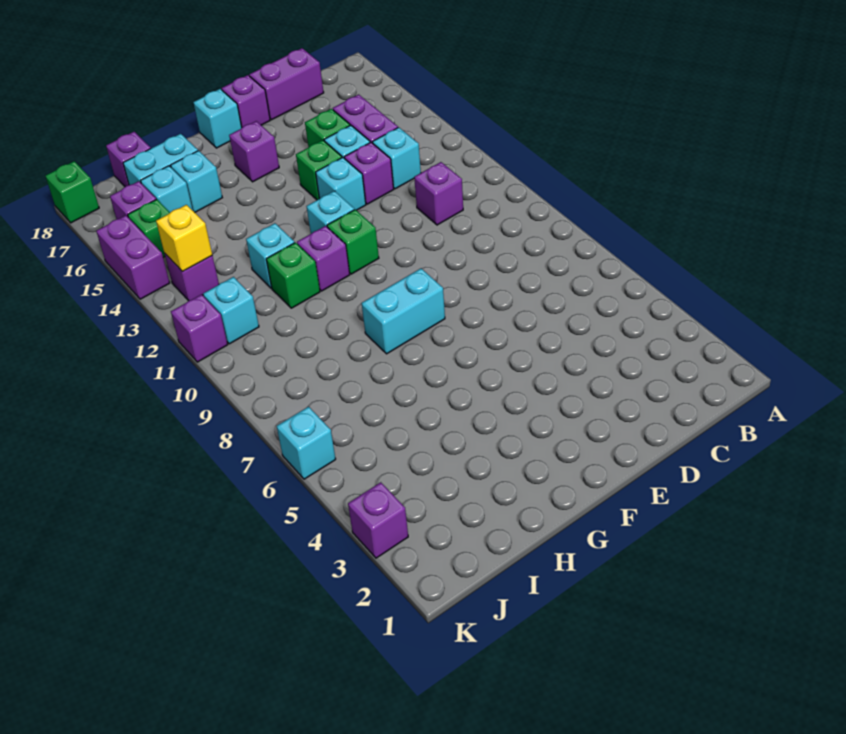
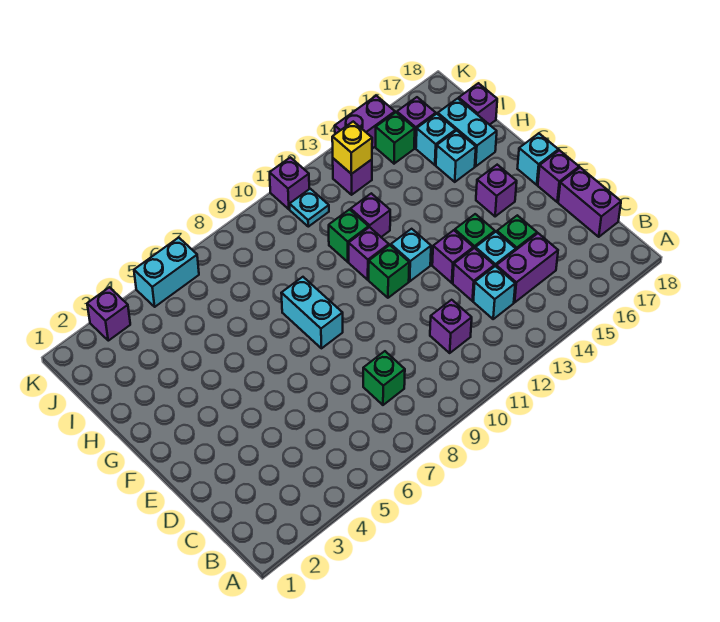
cyan 1x1 brick [316,157,366,210] -> purple 1x1 brick [432,230,473,283]
cyan 1x1 brick [246,223,295,288] -> purple 1x1 brick [351,193,390,237]
cyan 1x1 brick [203,277,259,344] -> cyan 1x1 plate [290,189,329,227]
cyan 1x1 brick [277,407,336,479] -> cyan 1x2 brick [134,238,199,307]
green 1x1 brick [46,161,99,223] -> green 1x1 brick moved to [363,351,405,405]

